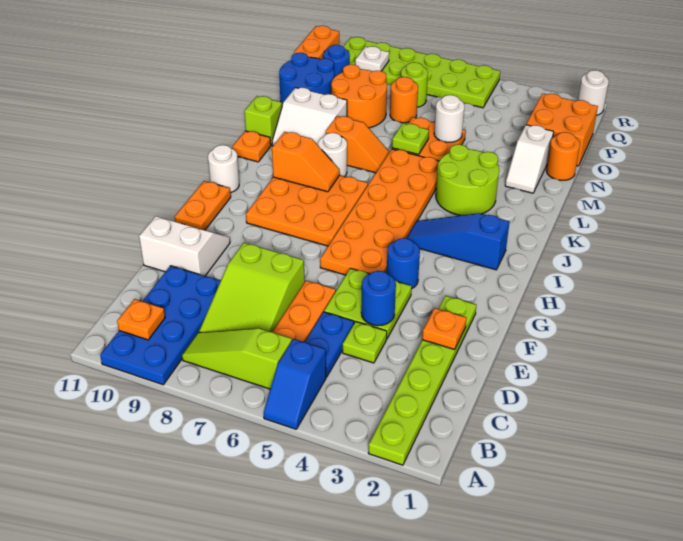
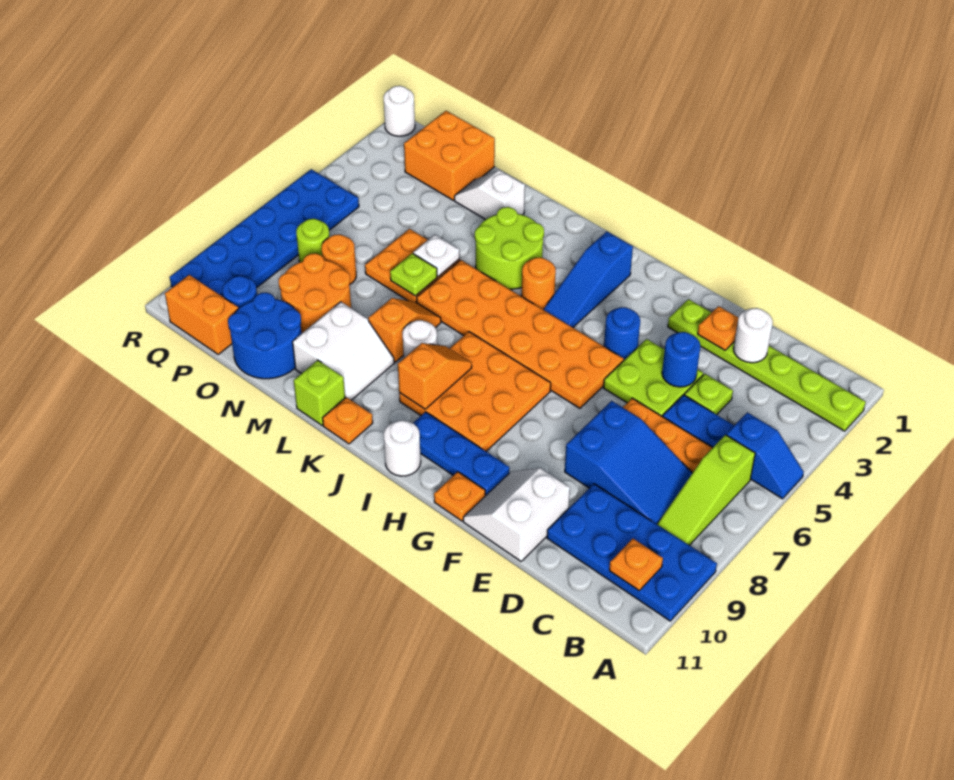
lime 2x3 slope [199,243,305,332] -> blue 2x3 slope [565,401,692,524]
none -> blue 1x3 plate [413,412,510,496]
orange 1x2 plate [175,181,231,230] -> orange 1x1 plate [434,472,485,521]
white 1x2 slope [505,125,554,193] -> white 1x2 slope turned to [454,170,525,220]
orange 1x1 round brick [546,132,580,180] -> orange 1x1 round brick moved to [521,257,556,309]
white 1x1 round brick [434,95,465,142] -> white 1x1 round brick moved to [733,308,773,363]
lime 2x6 plate [343,37,500,108] -> blue 2x6 plate [170,169,359,297]
white 1x1 plate [355,46,389,71] -> white 1x1 plate moved to [413,234,460,276]

